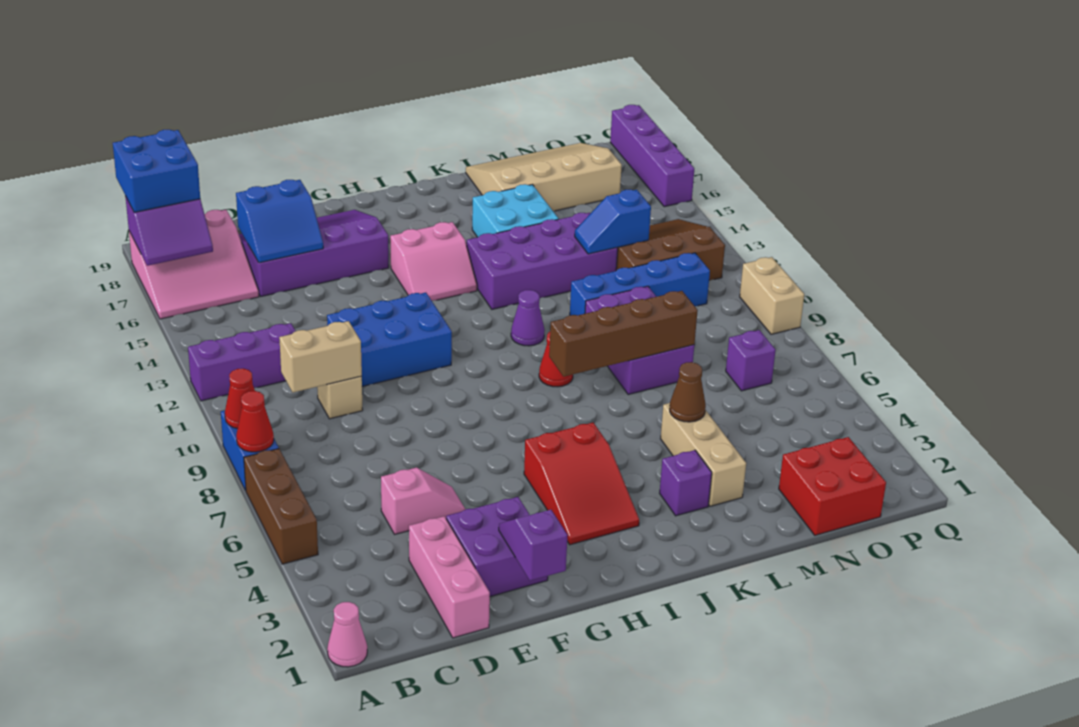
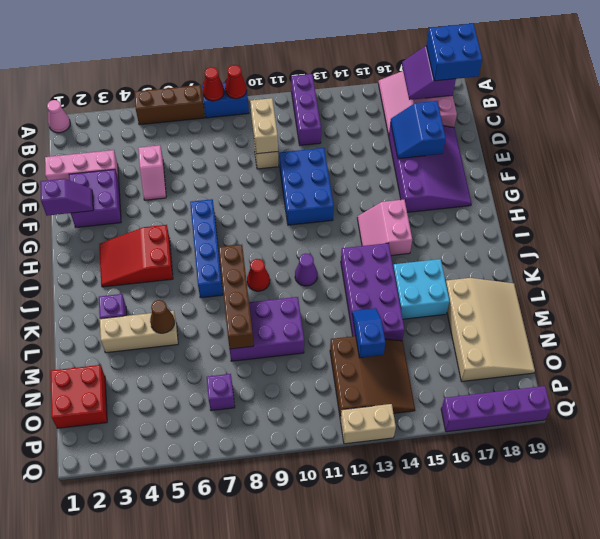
blue 1x4 brick [570,253,710,315] -> blue 1x4 brick moved to [190,199,223,298]
tan 1x2 brick [740,257,804,334] -> tan 1x2 brick moved to [340,404,396,444]

